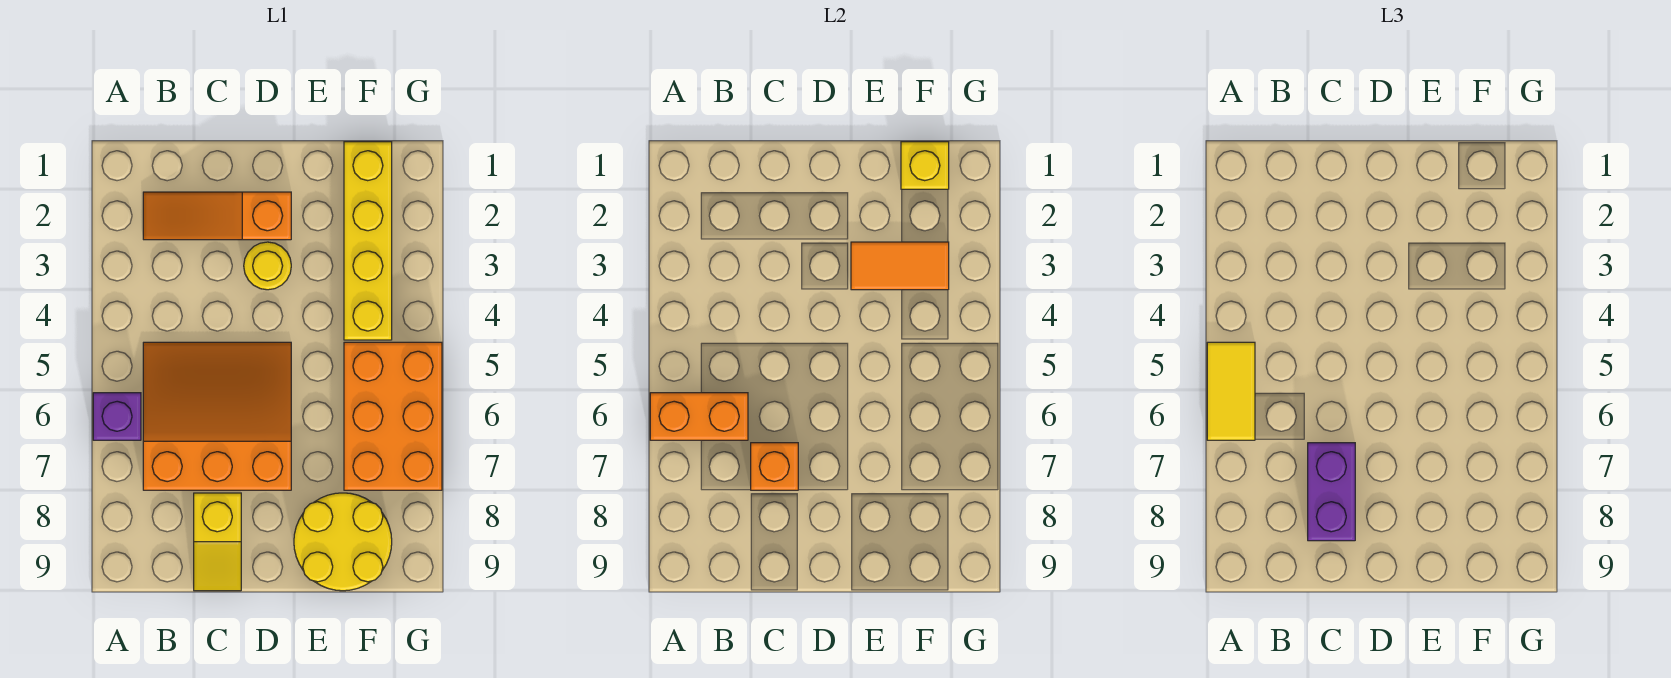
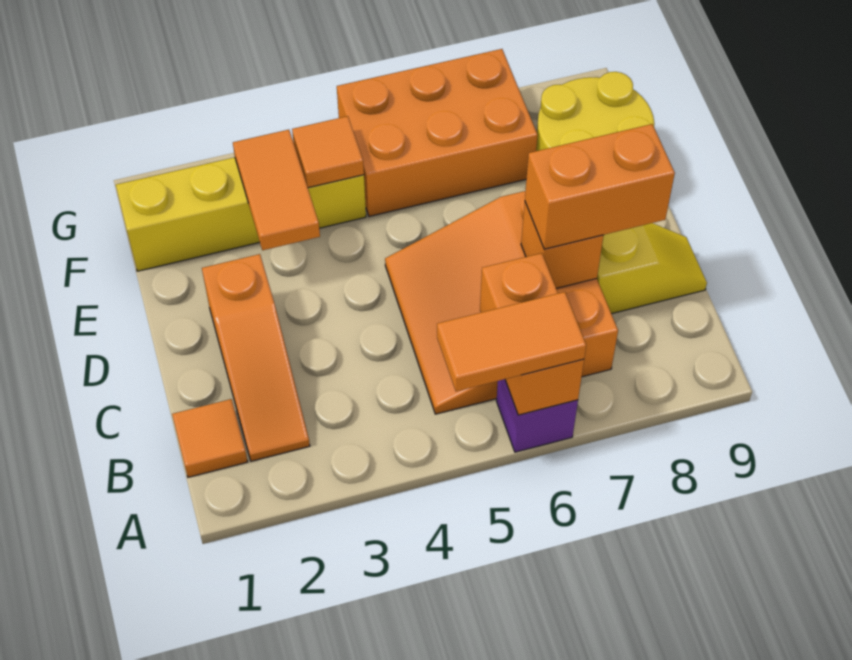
yellow 1x2 tile [1207,342,1255,440] -> orange 1x2 tile [437,292,586,391]
none -> orange 1x1 tile [172,399,248,477]
purple 1x2 brick [1308,443,1355,541] -> orange 1x2 brick [525,124,675,249]
yellow 1x1 round brick [244,242,291,290] -> none
yellow 1x1 brick [901,142,949,189] -> none
none -> orange 1x1 tile [292,116,364,188]

